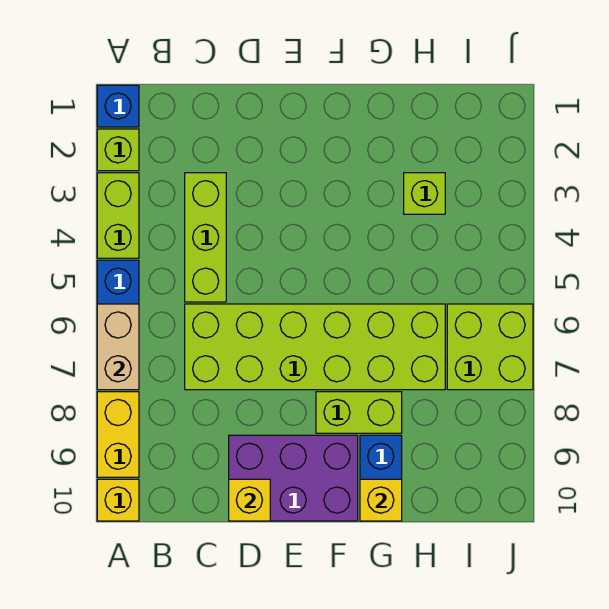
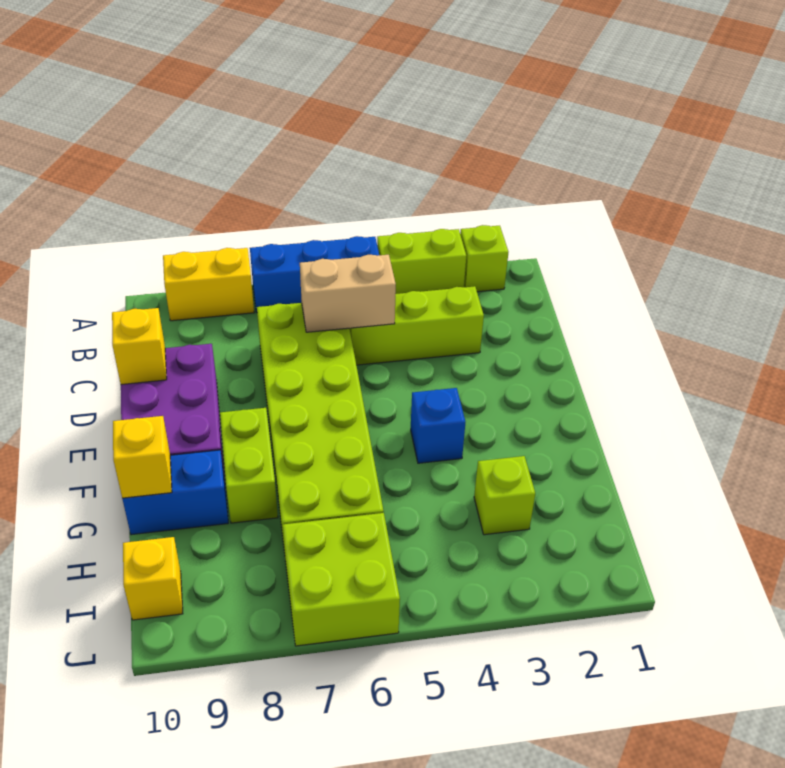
blue 1x1 brick [97,85,139,127] -> blue 1x1 brick moved to [411,388,465,463]
tan 1x2 brick [97,304,139,390] -> tan 1x2 brick moved to [300,255,396,332]
yellow 1x1 brick [97,479,139,521] -> yellow 1x1 brick moved to [123,537,183,620]

